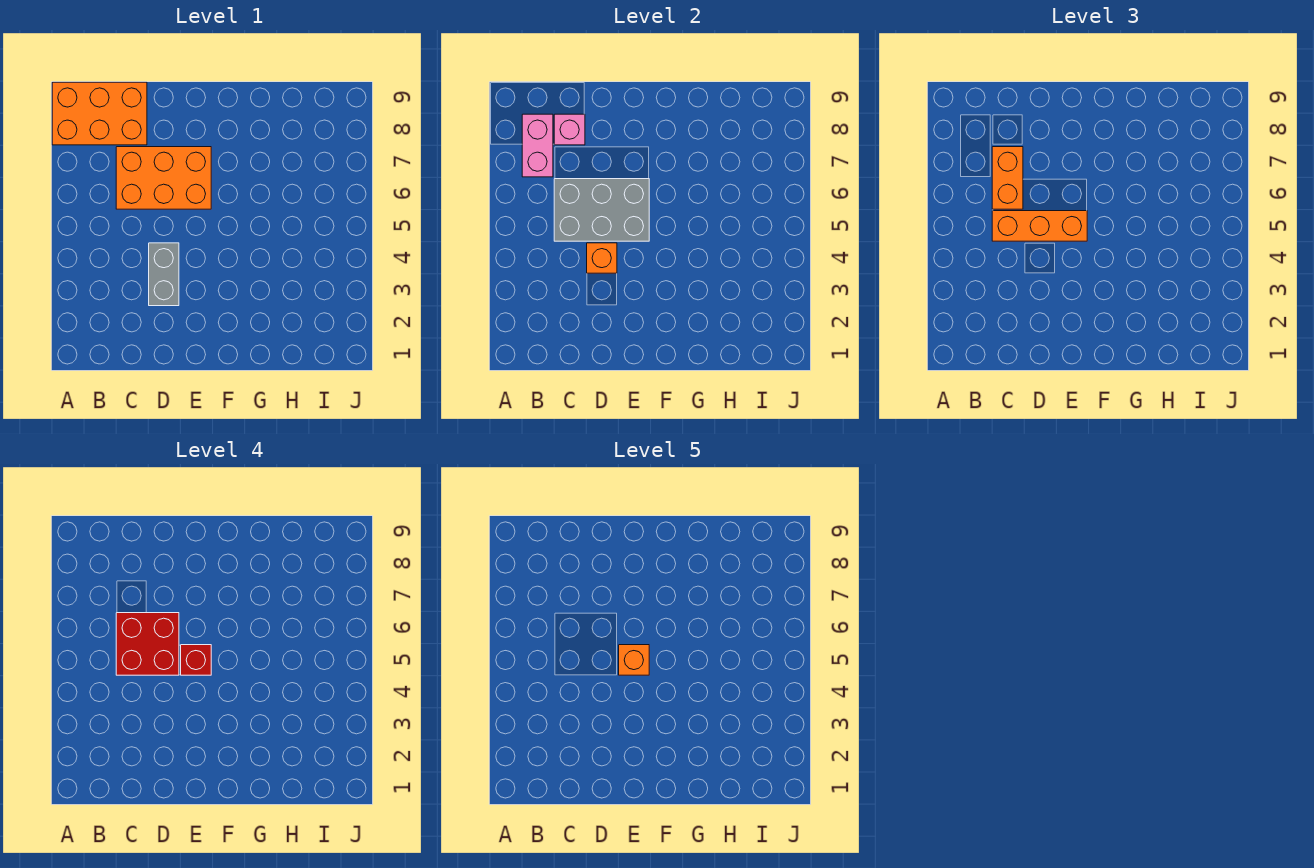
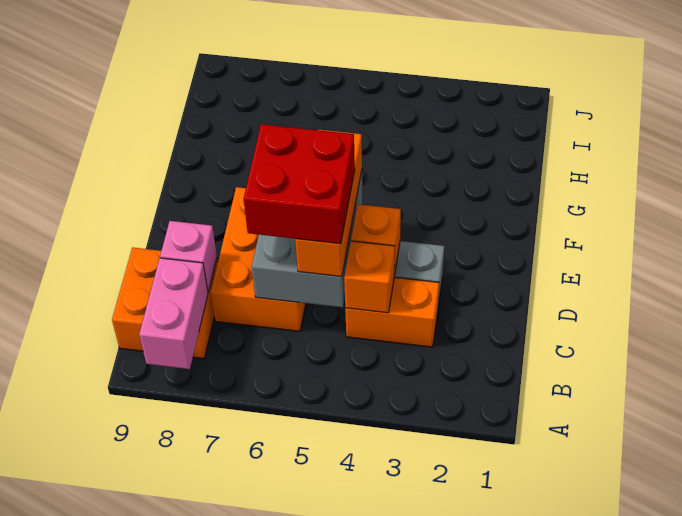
orange 2x3 brick [52,82,147,145] -> orange 2x2 brick [112,247,218,359]
pink 1x2 brick [522,114,553,177] -> pink 1x2 brick turned to [139,258,208,369]
orange 1x2 brick [992,147,1023,209] -> orange 1x2 brick moved to [345,277,439,347]
red 1x1 brick [181,645,211,675] -> none
orange 1x1 brick [619,645,649,675] -> orange 1x1 brick moved to [344,241,395,313]

